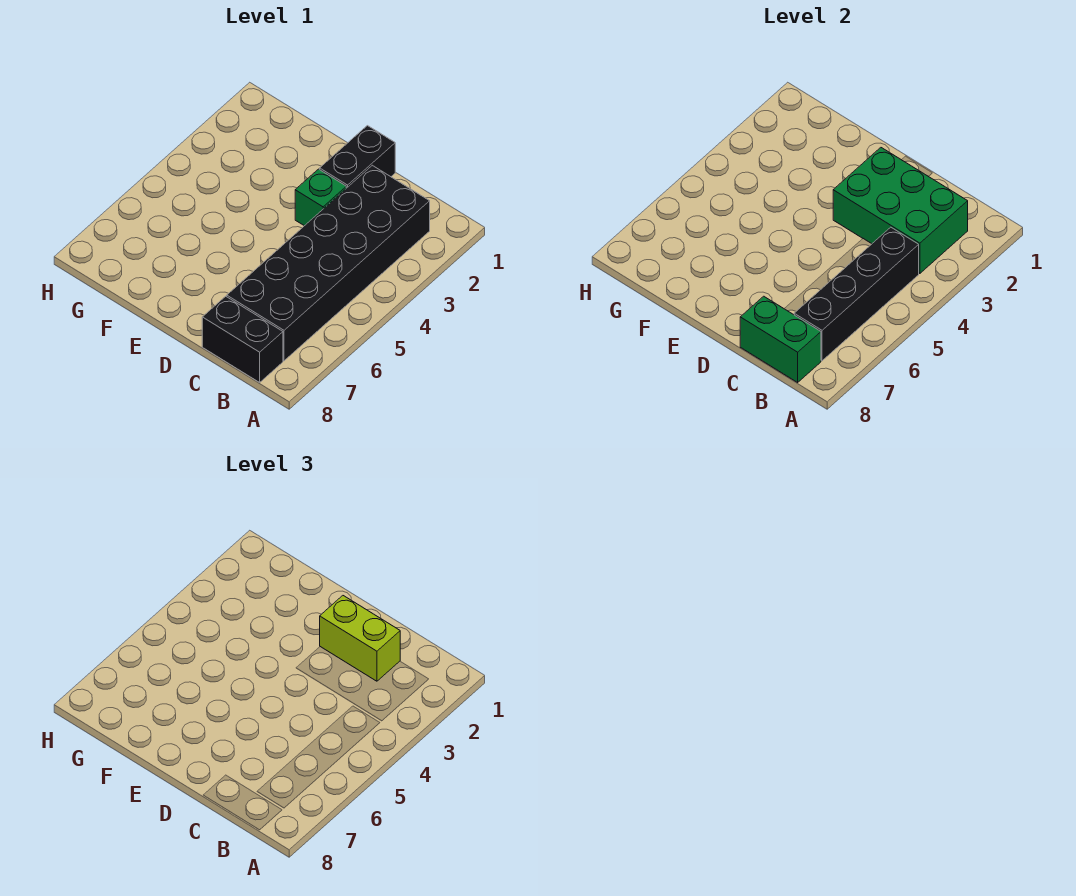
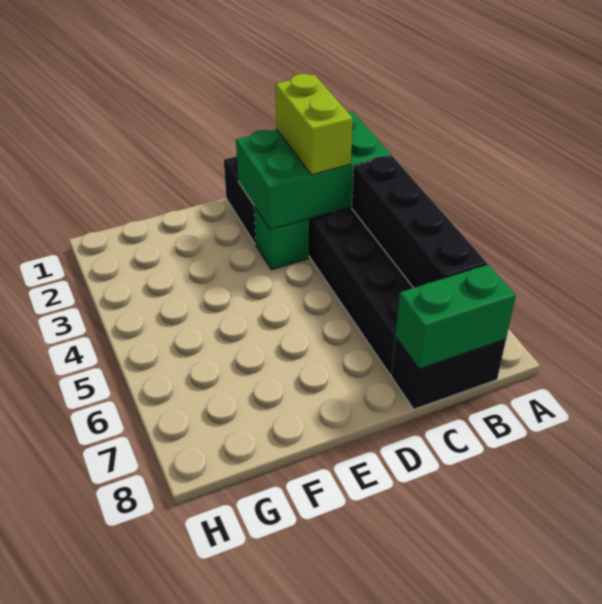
lime 1x2 brick [320,596,400,681] -> lime 1x2 brick turned to [275,74,353,175]

